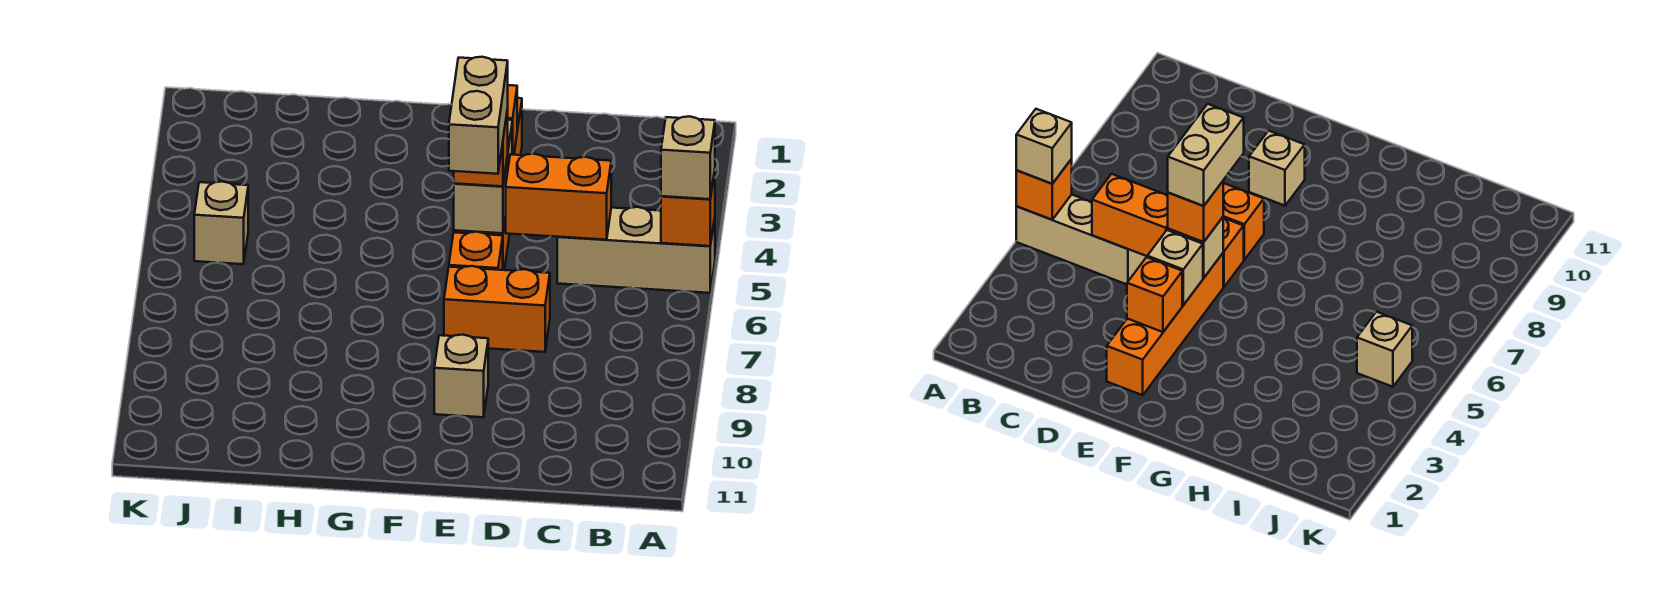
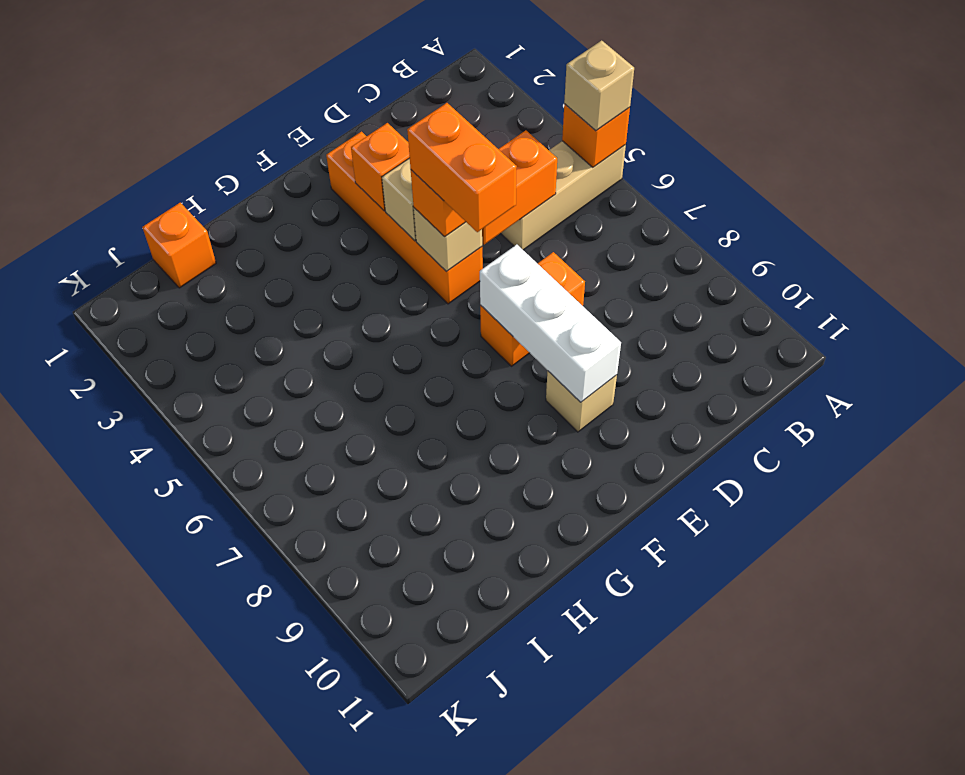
tan 1x2 brick [449,57,508,174] -> orange 1x2 brick [407,103,517,232]
orange 1x1 brick [449,232,503,270] -> orange 1x1 brick moved to [143,203,216,288]
none -> white 1x3 brick [480,245,621,402]
tan 1x1 brick [194,181,248,264] -> none

